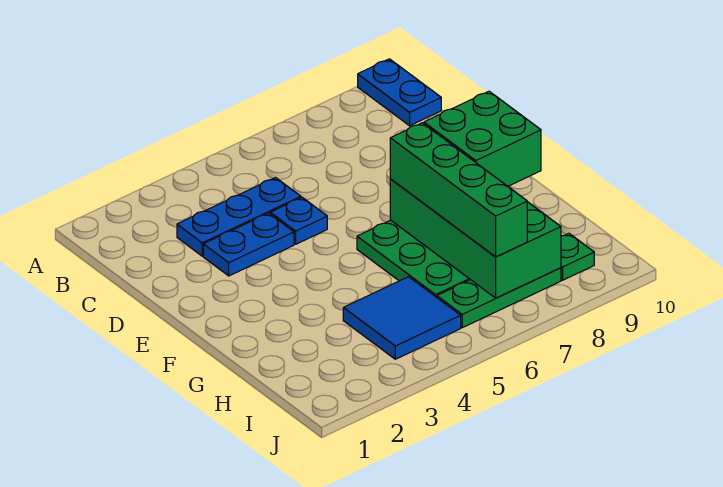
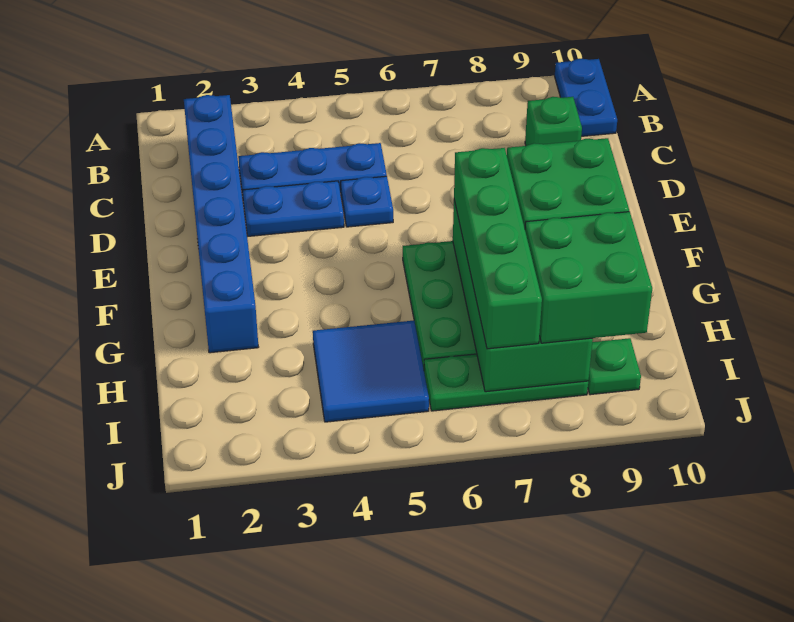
none -> blue 1x6 brick [184,95,258,353]
none -> green 1x1 brick [525,97,582,146]
none -> green 2x2 brick [525,212,652,343]

